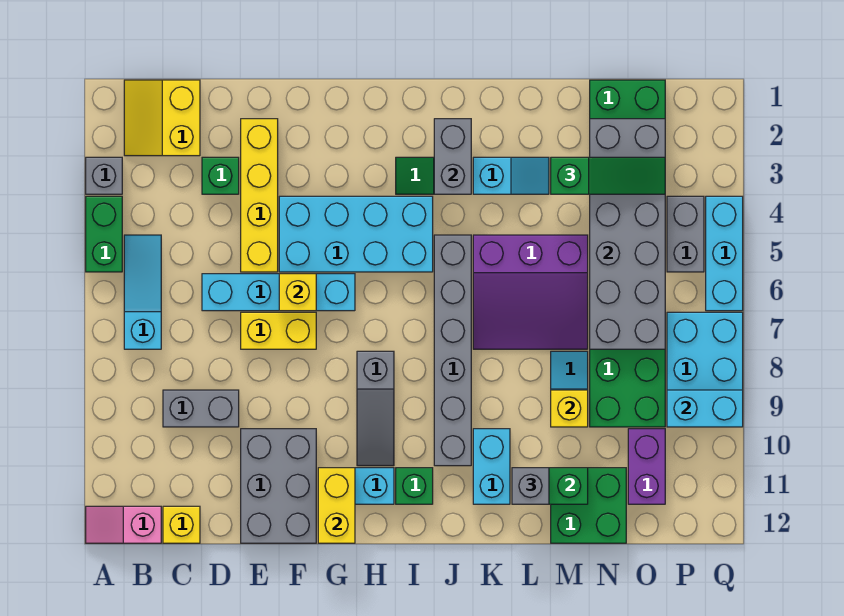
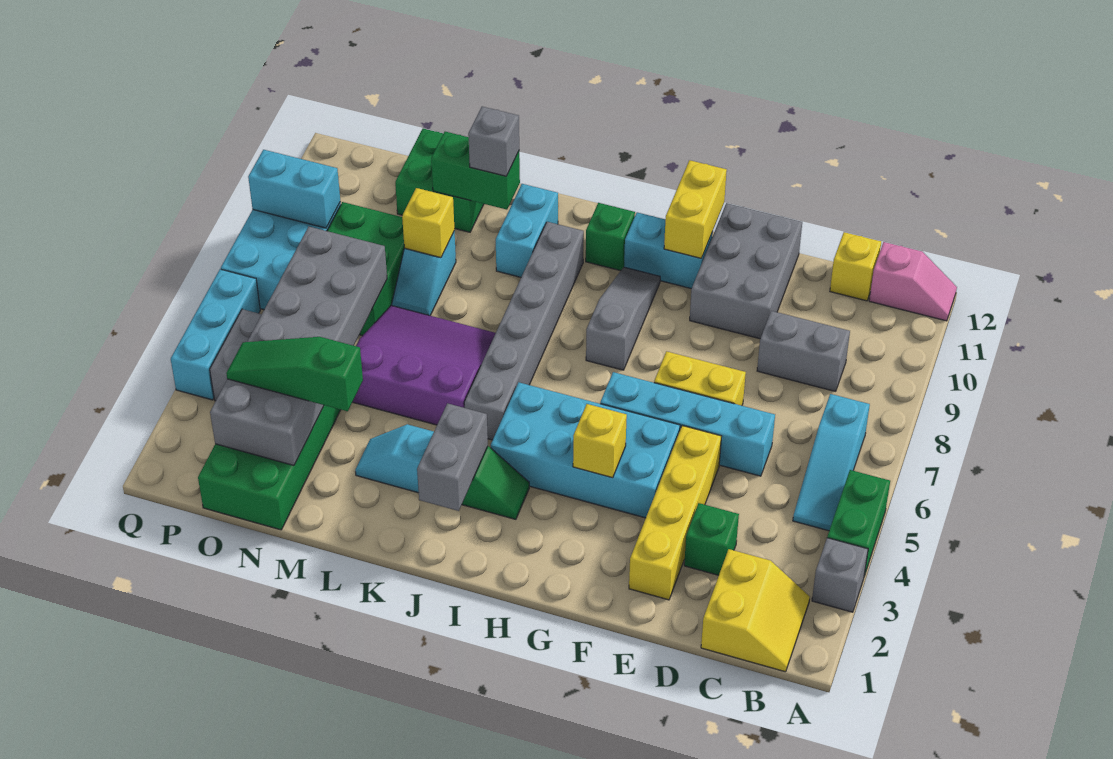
yellow 1x1 brick [279,274,316,311] -> yellow 1x1 brick moved to [573,404,627,478]
purple 1x2 brick [628,429,665,504] -> none

